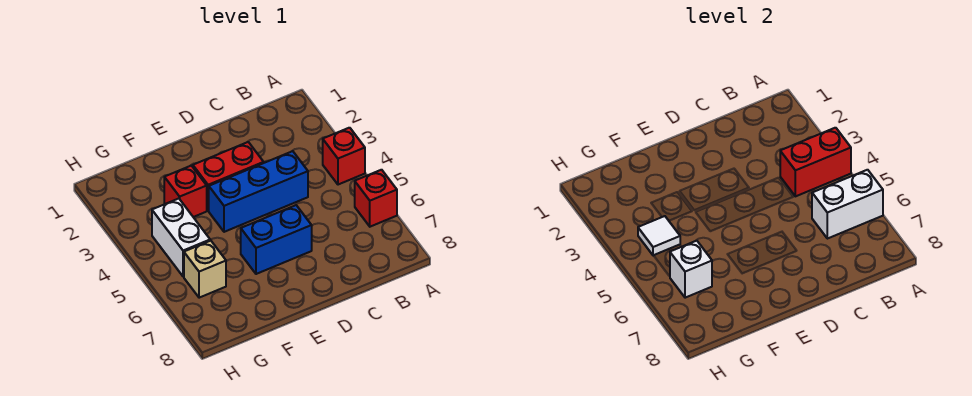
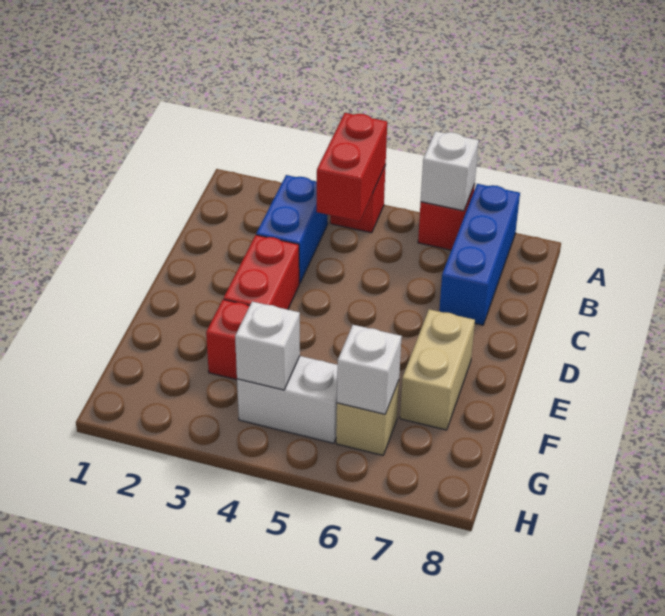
white 1x2 brick [812,170,883,239] -> white 1x1 brick [421,131,479,211]
blue 1x3 brick [209,151,308,232] -> blue 1x3 brick moved to [439,184,520,325]
blue 1x2 brick [241,205,312,274] -> blue 1x2 brick moved to [256,175,328,284]
none -> tan 1x2 brick [400,309,475,430]
white 1x1 tile [638,216,680,256] -> white 1x1 brick [235,301,300,390]

